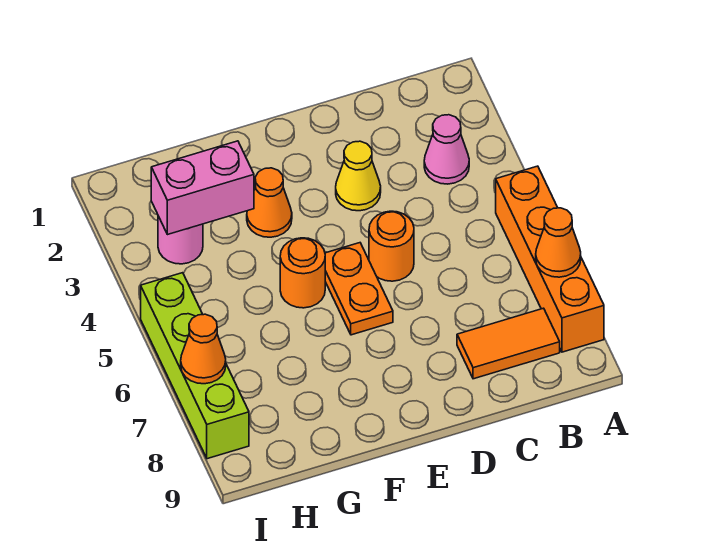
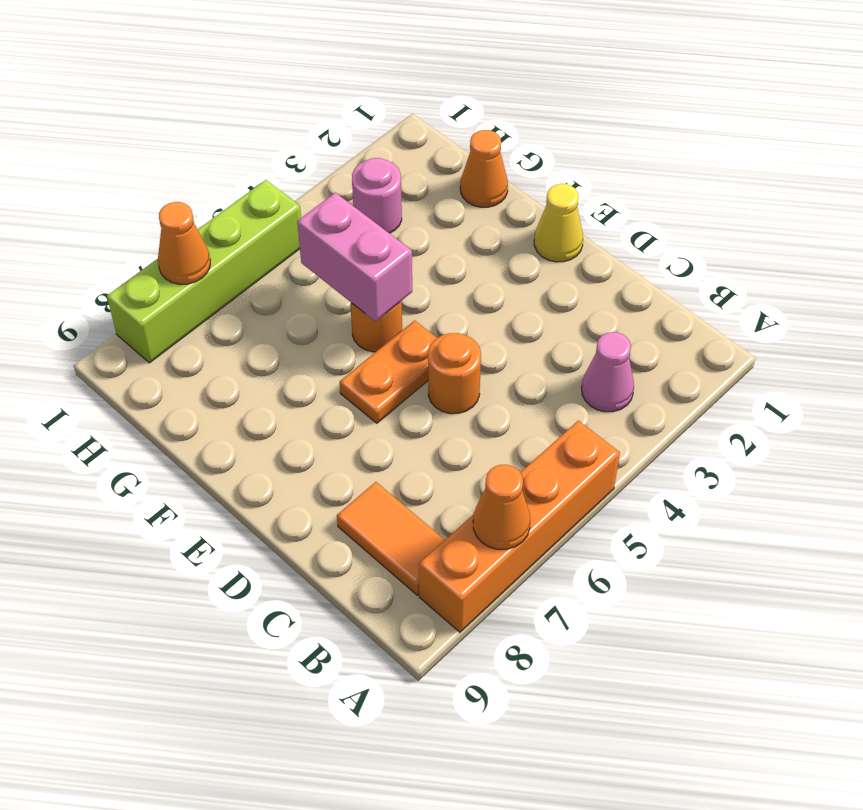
yellow 1x1 cone [336,141,381,211] -> yellow 1x1 cone moved to [534,184,583,262]
orange 1x1 cone [247,168,292,237] -> orange 1x1 cone moved to [460,130,508,207]
pink 1x2 brick [151,141,254,235] -> pink 1x2 brick moved to [297,193,412,321]

